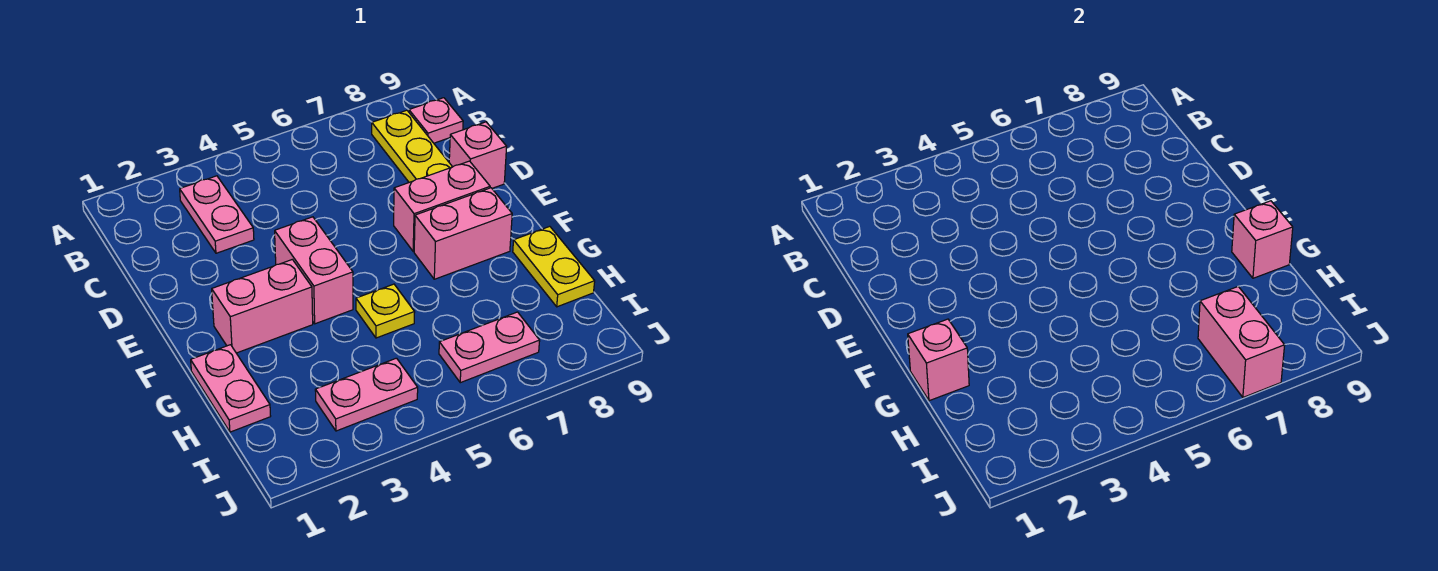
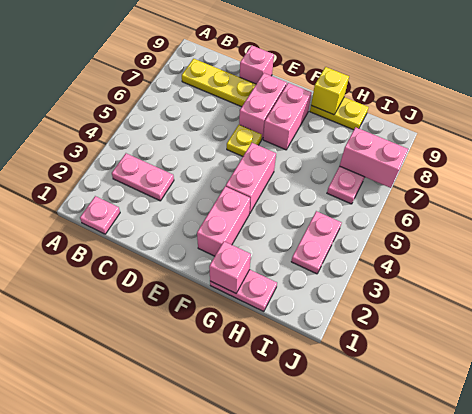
pink 1x1 plate [409,98,463,143] -> pink 1x1 plate moved to [80,196,120,234]
pink 1x2 brick [275,217,353,324] -> pink 1x2 brick turned to [226,143,276,214]
yellow 1x1 plate [356,284,415,338] -> yellow 1x1 plate moved to [227,125,262,156]
pink 1x1 brick [1232,201,1293,278] -> yellow 1x1 brick [311,67,349,115]

